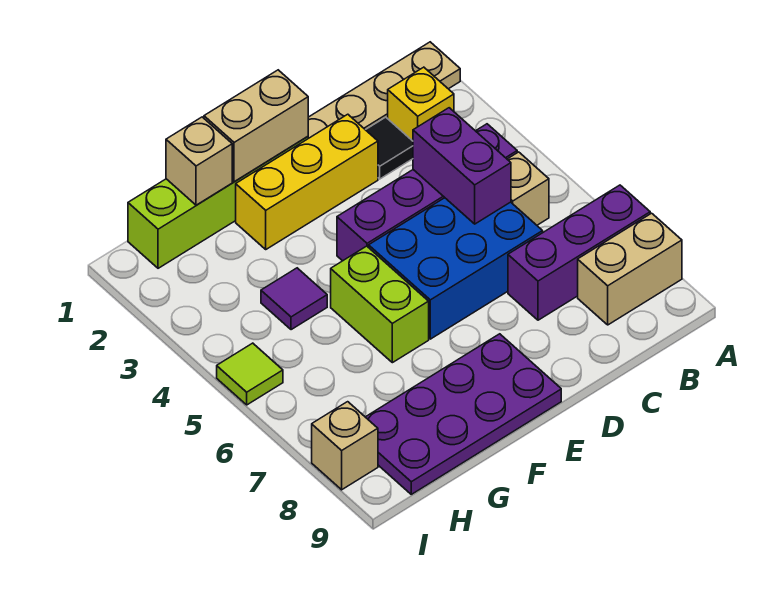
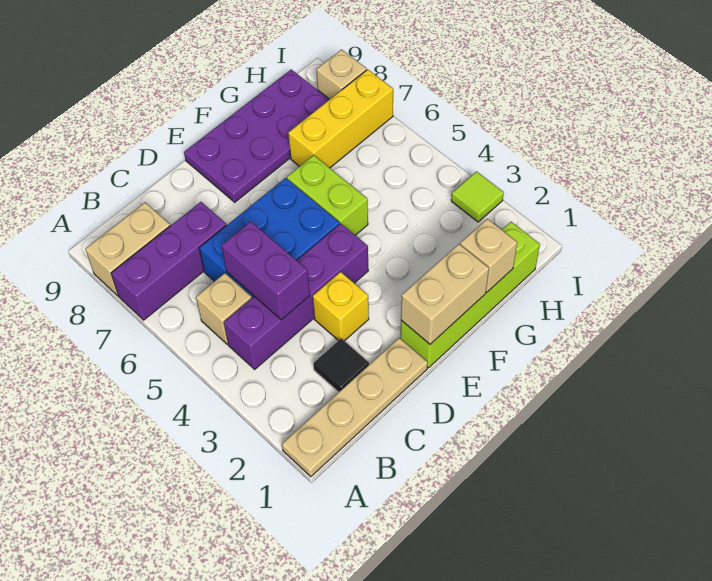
yellow 1x1 brick [388,67,454,141] -> yellow 1x1 brick moved to [313,272,369,341]
yellow 1x3 brick [236,114,378,249] -> yellow 1x3 brick moved to [288,69,393,168]
purple 1x1 tile [261,268,327,330] -> none
lime 1x1 tile [217,343,283,405] -> lime 1x1 tile moved to [451,172,504,222]

